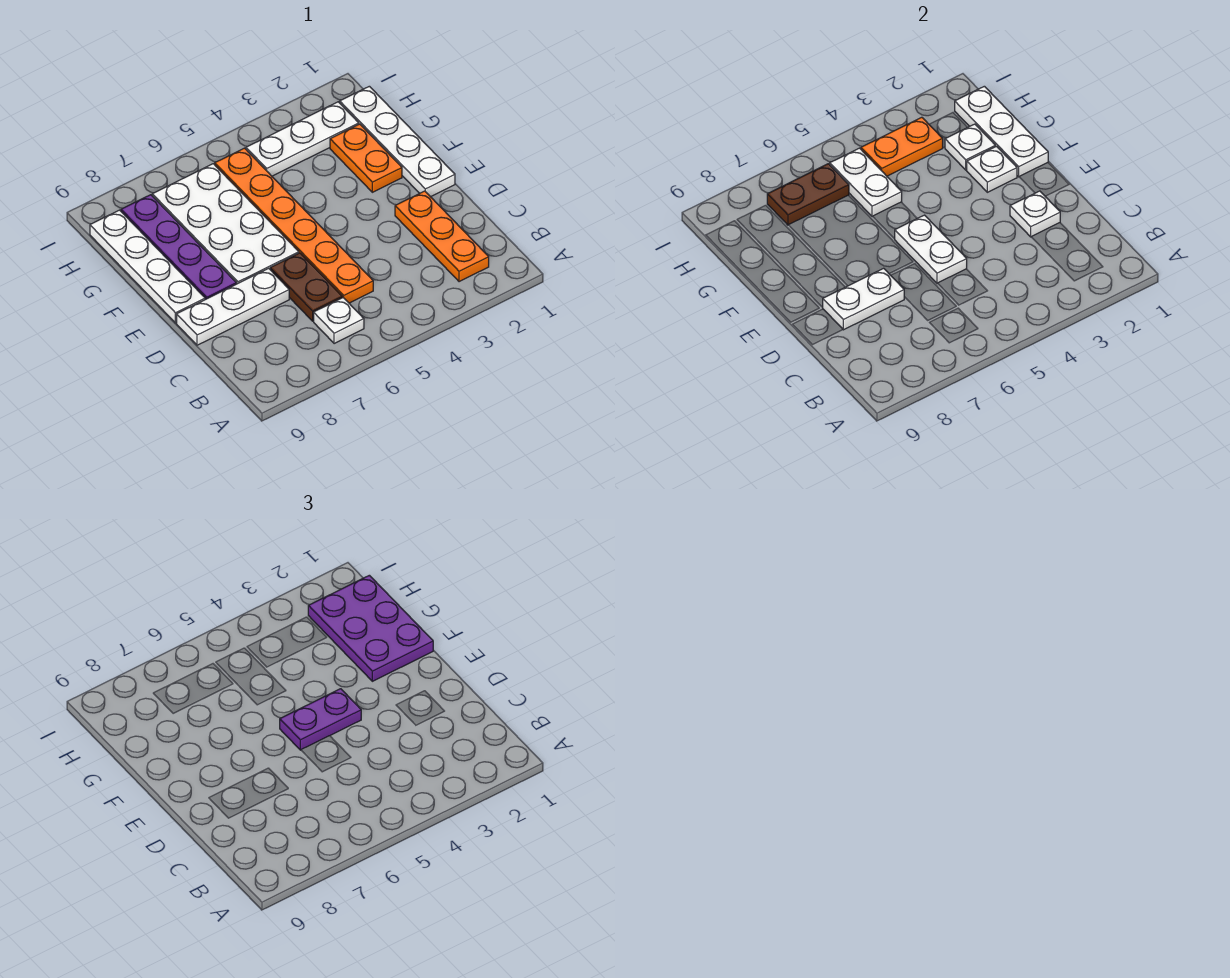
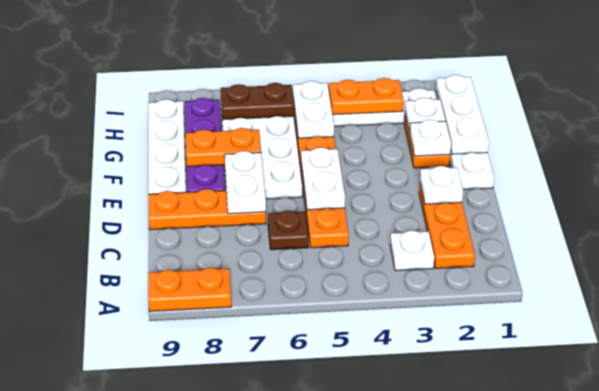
none -> orange 1x2 plate [148,268,231,311]
white 1x1 plate [314,298,364,344] -> white 1x1 plate moved to [390,231,434,271]
brown 1x2 plate [270,253,342,321] -> brown 1x1 plate [268,210,308,250]
white 1x3 plate [177,268,289,345] -> orange 1x3 plate [149,189,266,230]
white 1x2 plate [823,268,904,330] -> white 1x2 plate turned to [225,151,266,214]
purple 1x2 plate [280,689,361,750] -> none
purple 2x3 plate [308,575,433,681] -> none
none -> orange 1x2 plate [186,128,261,167]

